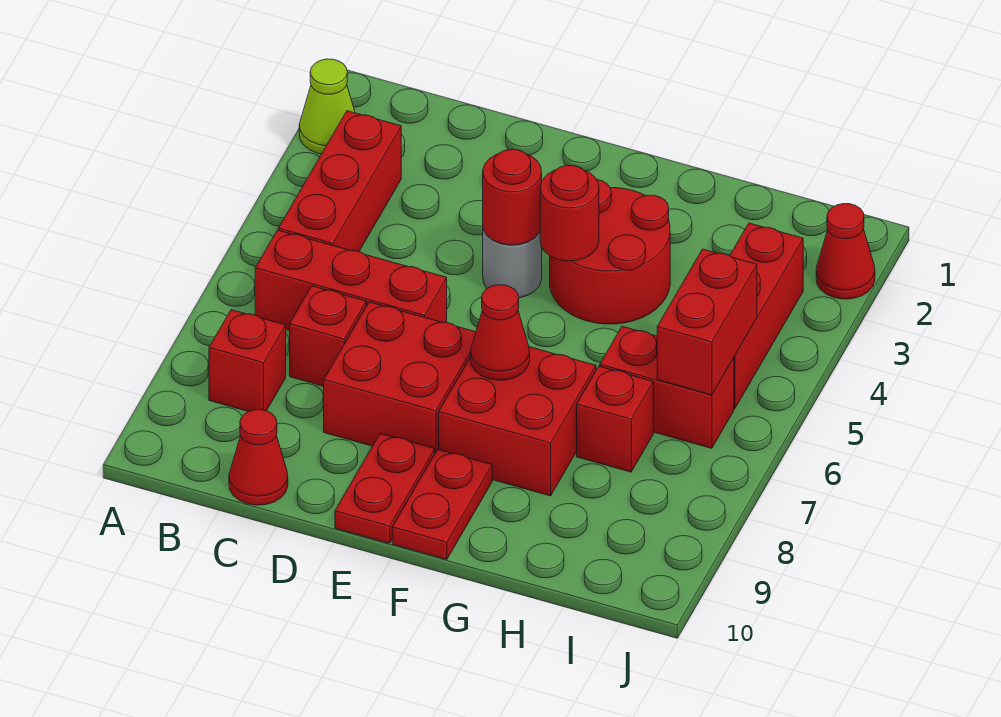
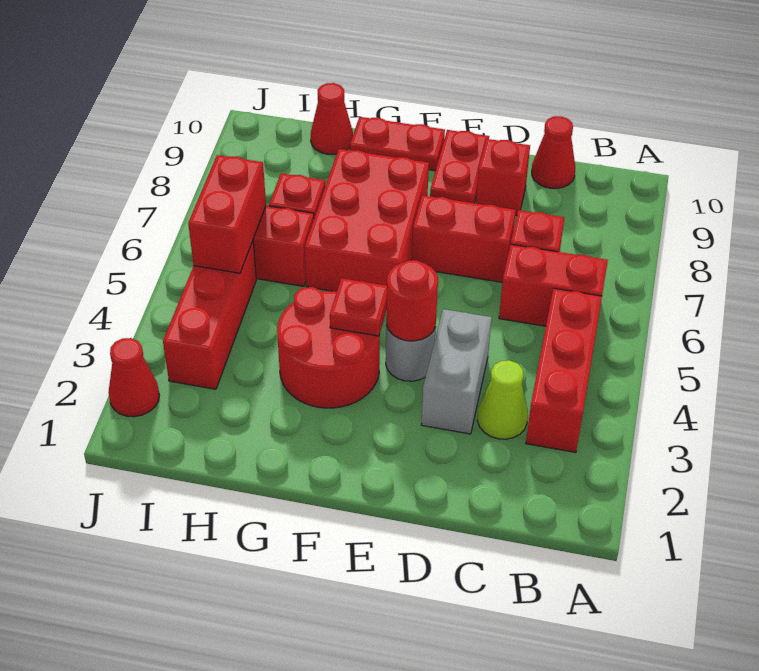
lime 1x1 cone [299,59,355,154] -> lime 1x1 cone moved to [477,360,528,439]
red 1x3 brick [255,230,447,330] -> red 1x2 brick [499,244,608,326]
red 1x1 brick [209,310,286,412] -> red 1x1 brick moved to [476,139,530,216]
none -> grey 1x2 brick [421,309,492,434]
red 2x2 brick [324,302,476,453] -> red 1x2 brick [412,195,516,282]
red 1x1 round brick [540,165,599,261] -> red 1x1 plate [330,278,387,336]
red 2x2 brick [439,347,596,496] -> red 2x3 brick [305,149,429,292]
red 1x1 cone [471,285,530,380] -> red 1x1 cone moved to [311,83,353,154]
red 1x2 plate [392,449,492,559] -> red 1x2 plate turned to [350,117,445,171]

